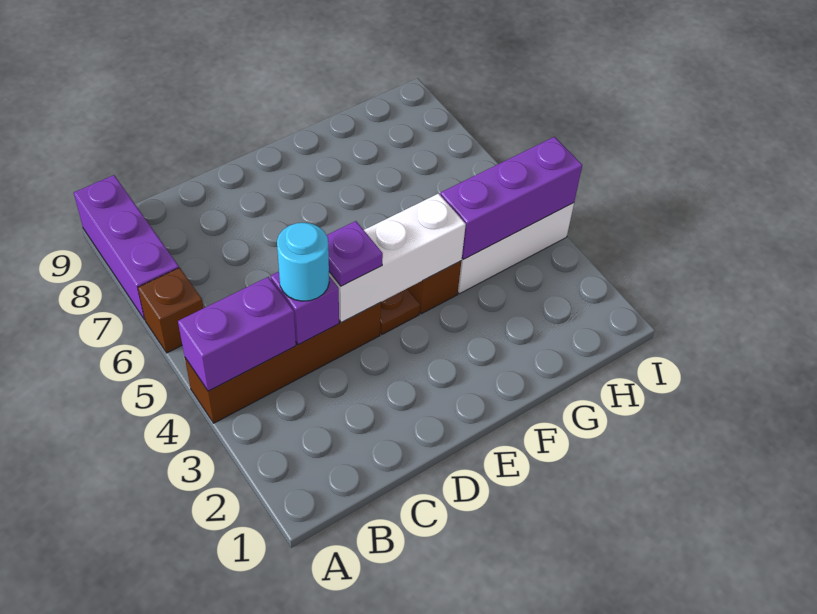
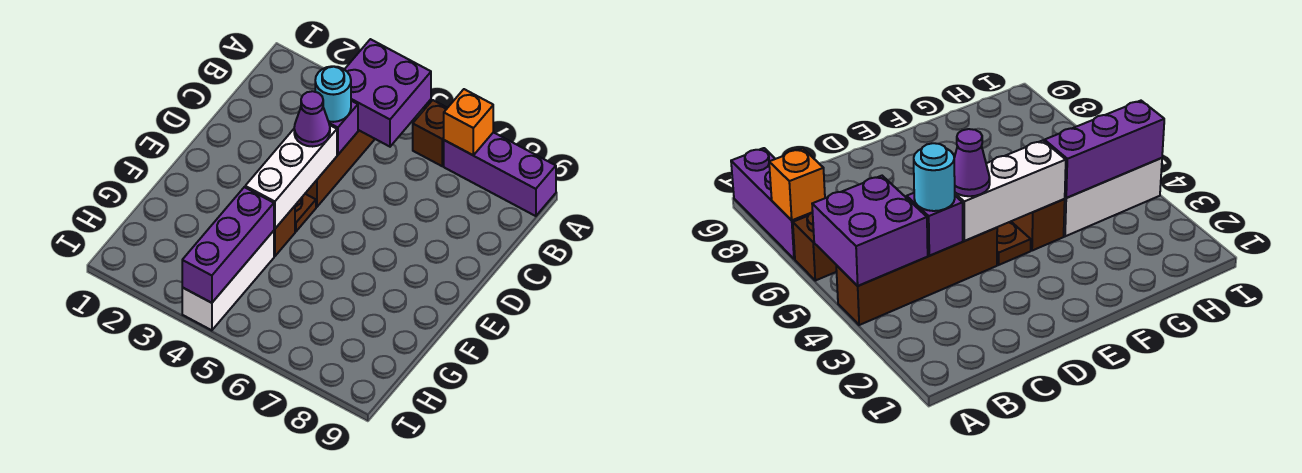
purple 1x2 brick [178,277,296,391] -> purple 2x2 brick [344,39,431,147]
none -> orange 1x1 brick [444,89,493,155]
purple 1x1 plate [327,221,383,286] -> purple 1x1 cone [294,91,330,147]

